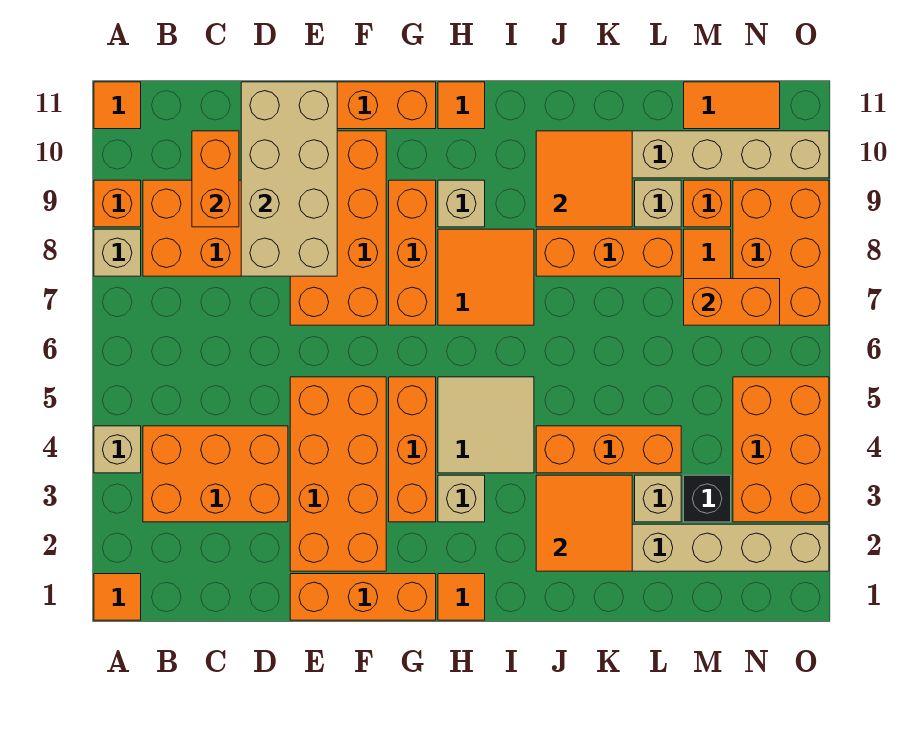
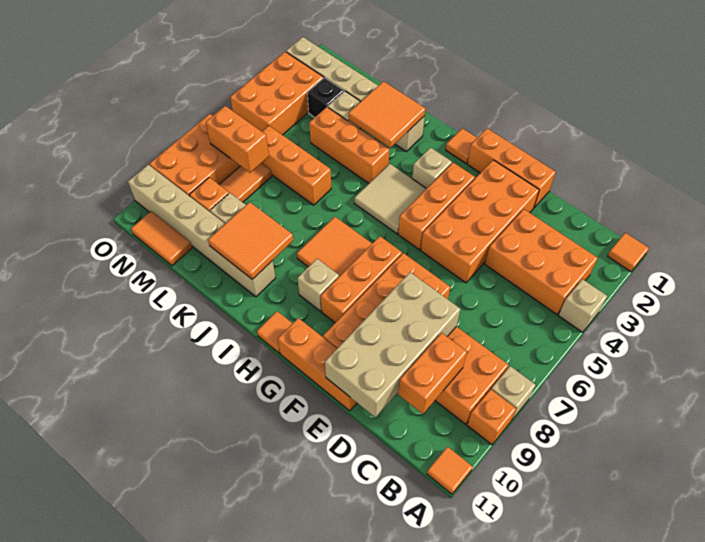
orange 1x3 brick [536,229,681,276] -> orange 1x3 brick moved to [262,126,331,205]

